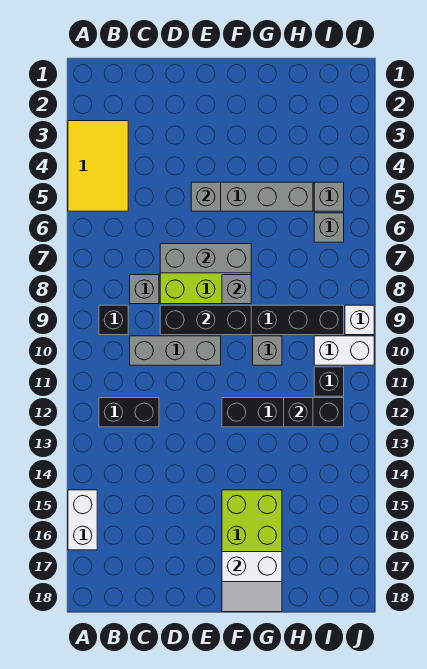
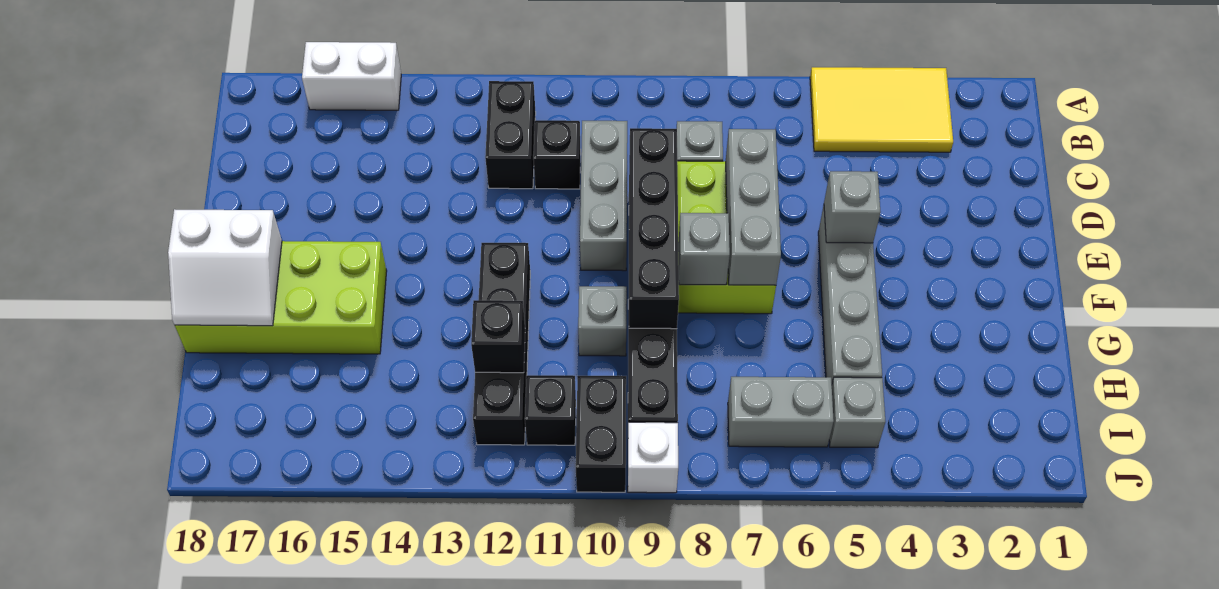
black 1x1 brick [99,305,128,335] -> black 1x1 brick moved to [533,120,581,189]
black 1x3 brick [160,305,251,335] -> black 1x4 brick [629,128,679,329]
white 2x2 slope [222,552,282,612] -> white 2x2 slope turned to [168,209,282,326]
grey 1x1 brick [314,213,344,242] -> grey 1x2 brick [728,376,834,447]
white 1x2 brick [314,336,374,365] -> black 1x2 brick [576,376,626,492]

